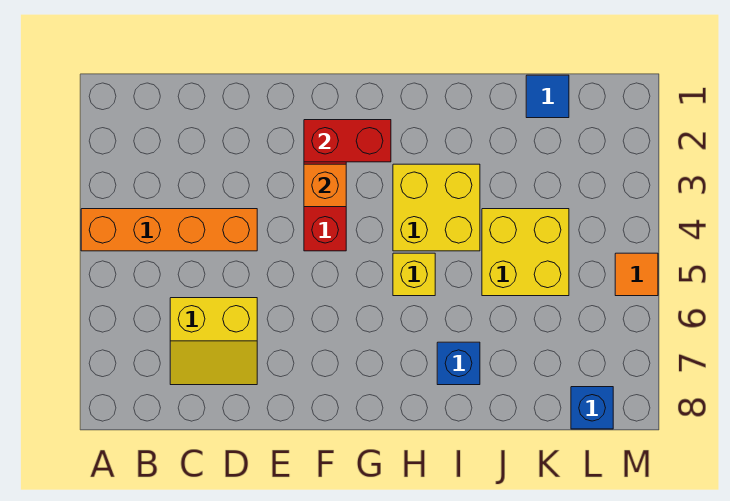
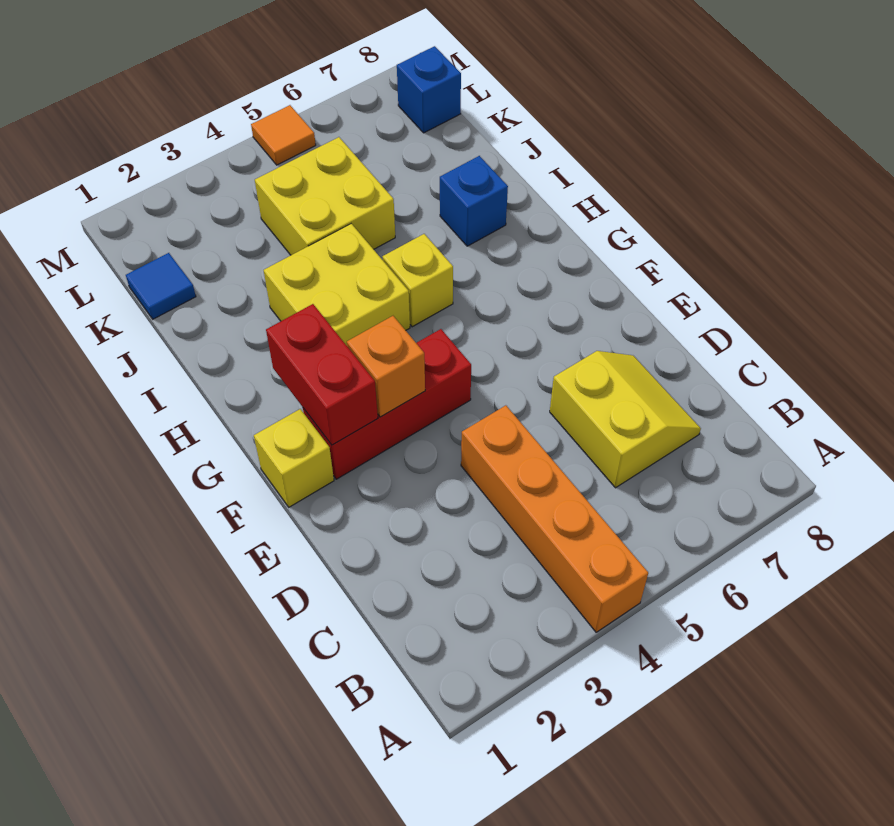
none -> yellow 1x1 brick [254,409,334,507]

